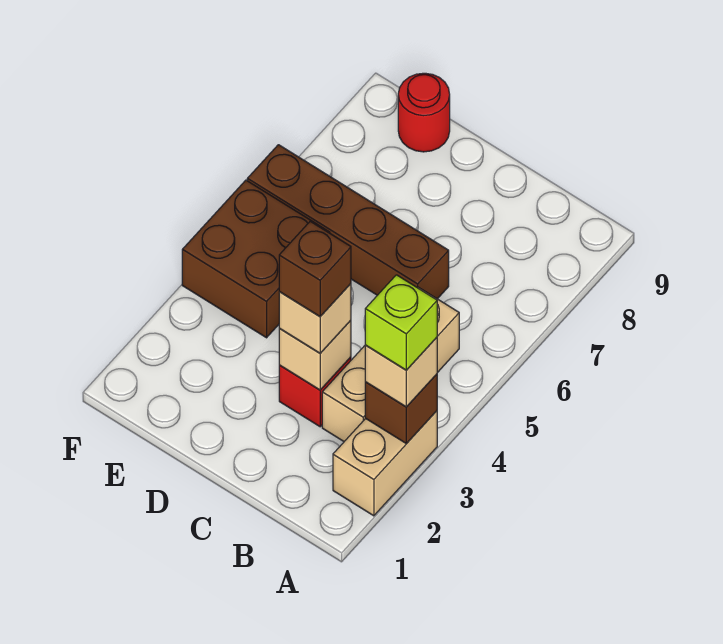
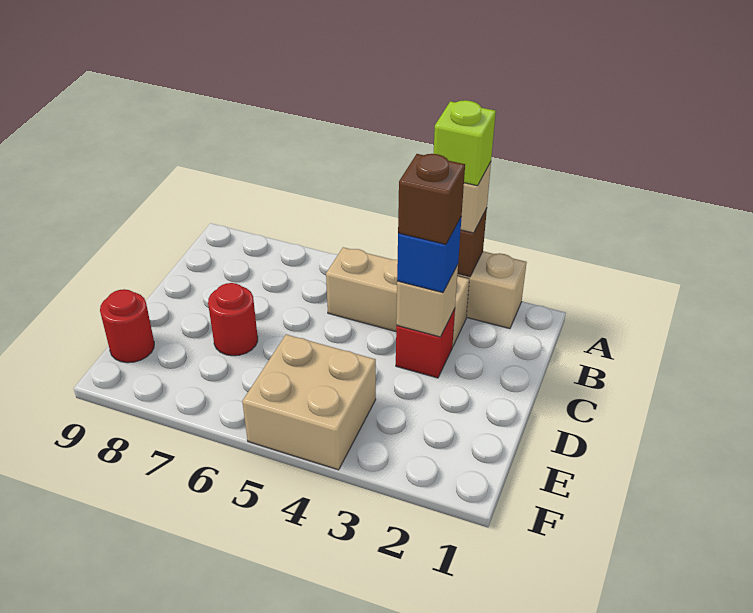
tan 1x1 brick [279,284,351,353] -> blue 1x1 brick [397,216,462,293]
brown 1x4 brick [247,145,449,299] -> none
none -> red 1x1 round brick [208,283,258,356]
brown 2x2 brick [182,180,330,338] -> tan 2x2 brick [242,334,376,470]

